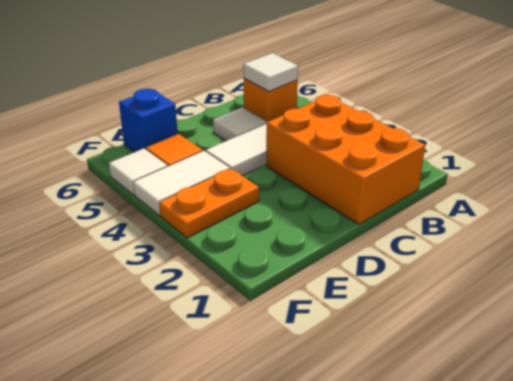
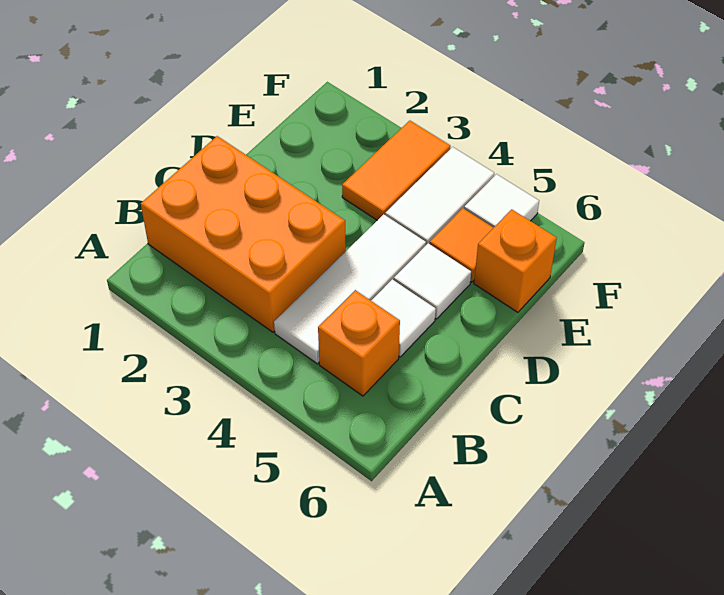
white 1x1 tile [243,53,298,92] -> white 1x1 tile moved to [394,243,471,319]
orange 1x2 plate [159,169,259,238] -> orange 1x2 tile [342,121,450,220]
blue 1x1 brick [119,89,178,152] -> orange 1x1 brick [474,209,557,312]

